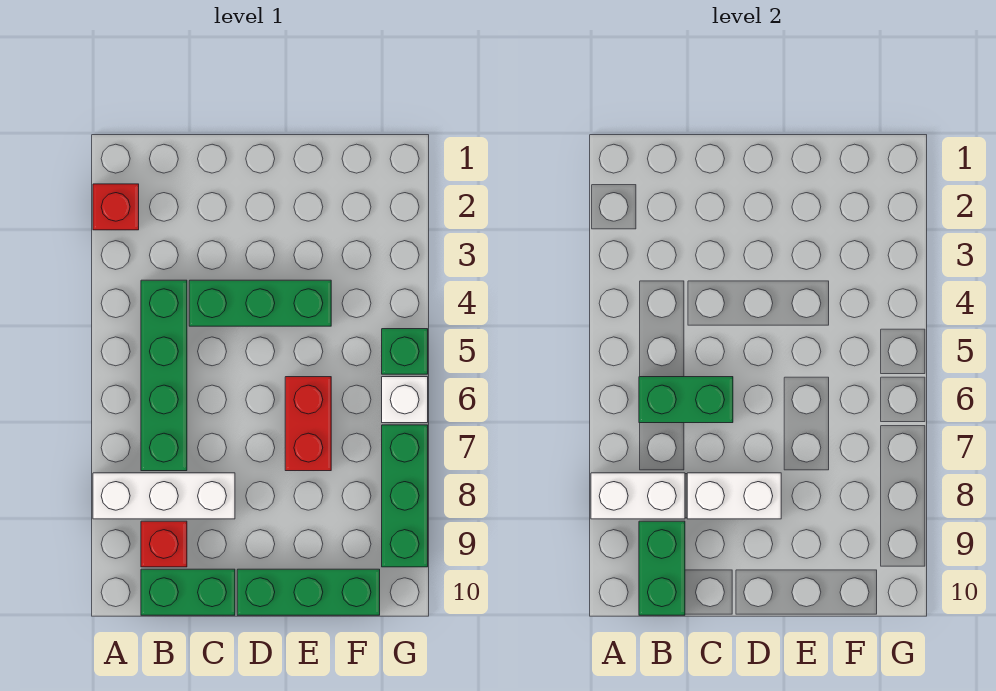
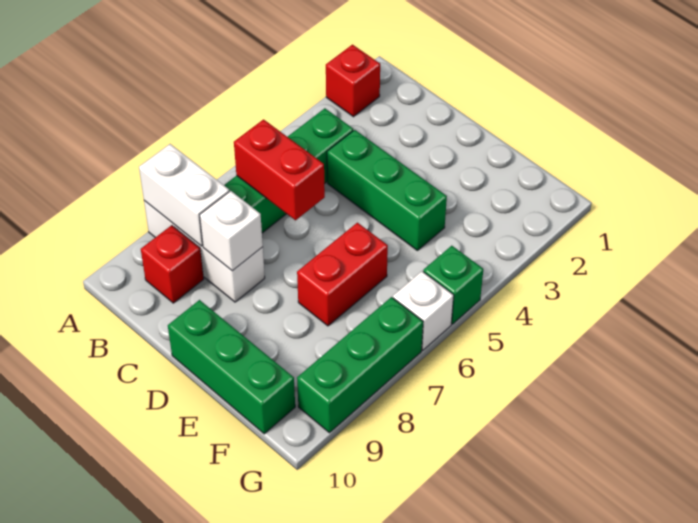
green 1x2 brick [639,377,733,423] -> red 1x2 brick [234,119,325,220]
green 1x2 brick [639,521,685,615] -> none
green 1x2 brick [141,569,235,615] -> none
white 1x2 brick [687,473,781,519] -> white 1x1 brick [200,191,263,271]

